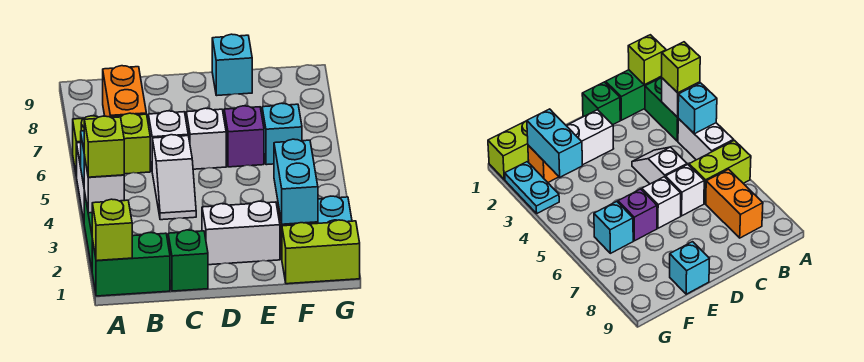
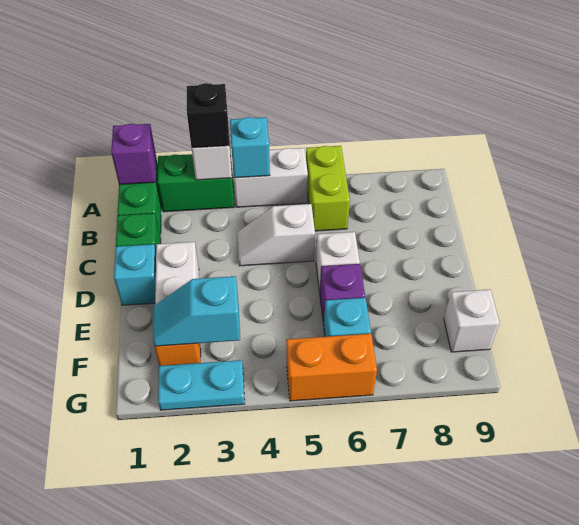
lime 1x1 brick [92,199,132,261] -> purple 1x1 brick [111,124,156,184]
lime 1x1 brick [84,116,124,177] -> black 1x1 brick [187,83,229,148]
orange 1x2 brick [103,66,146,117] -> orange 1x2 brick moved to [286,334,377,401]
white 1x1 brick [148,111,188,168] -> white 1x1 brick moved to [444,289,500,352]
cyan 1x1 brick [212,34,252,96] -> cyan 1x1 brick moved to [114,244,156,305]
lime 1x2 brick [282,220,360,284] -> none
cyan 1x2 brick [274,139,318,224] -> cyan 1x2 slope [153,276,240,346]

